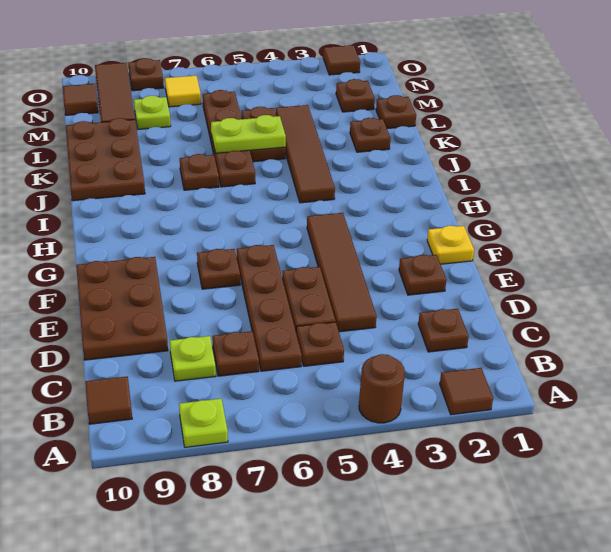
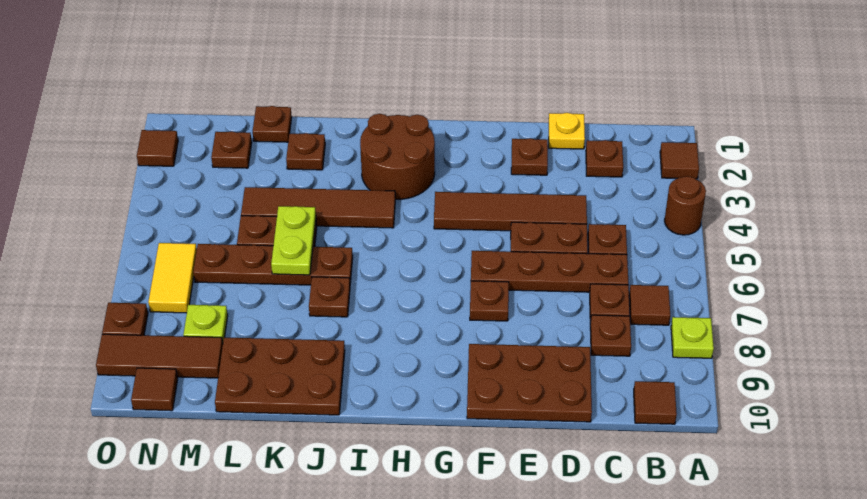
none -> brown 1x1 tile [629,285,670,325]
lime 1x1 plate [170,336,216,381] -> brown 1x1 plate [590,315,631,356]
yellow 1x1 plate [427,226,474,264] -> yellow 1x1 plate moved to [549,113,585,149]
none -> brown 2x2 round brick [360,114,435,199]
yellow 1x1 tile [165,76,201,107] -> yellow 1x2 tile [148,243,197,313]

